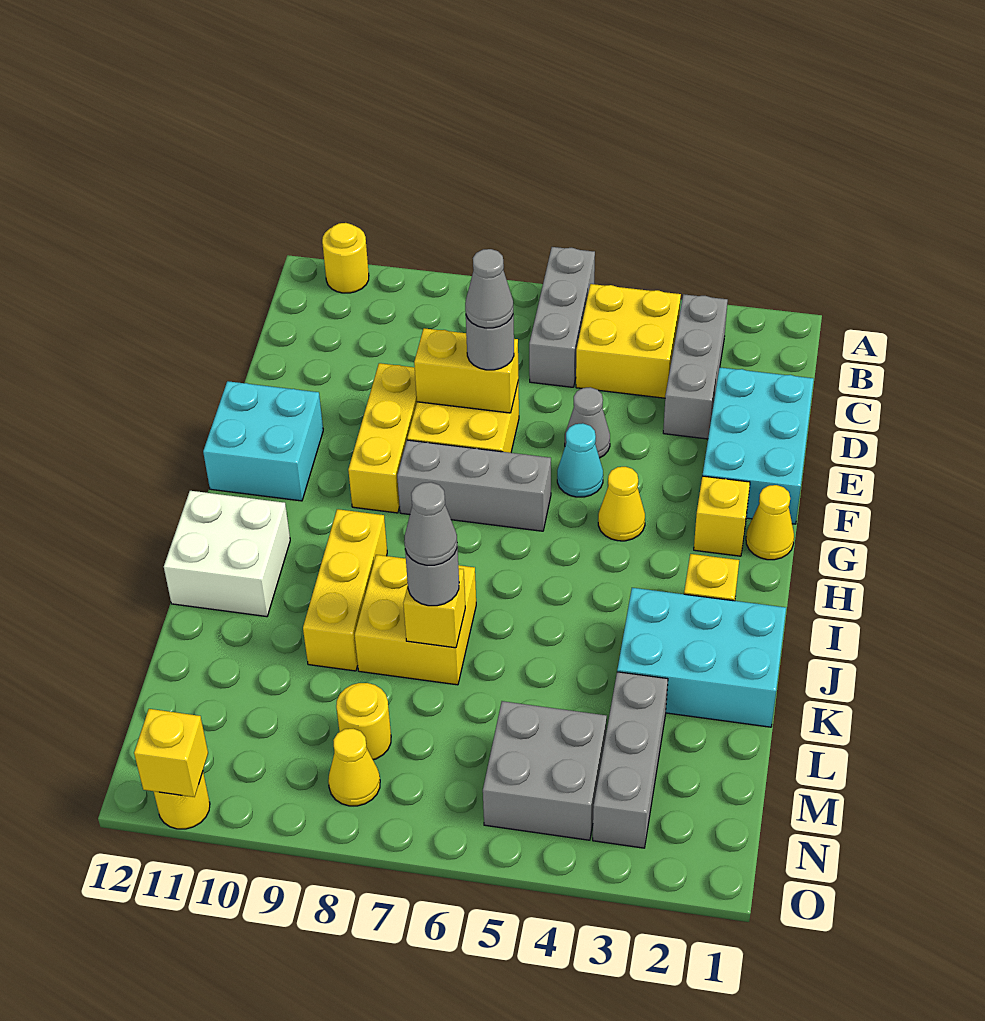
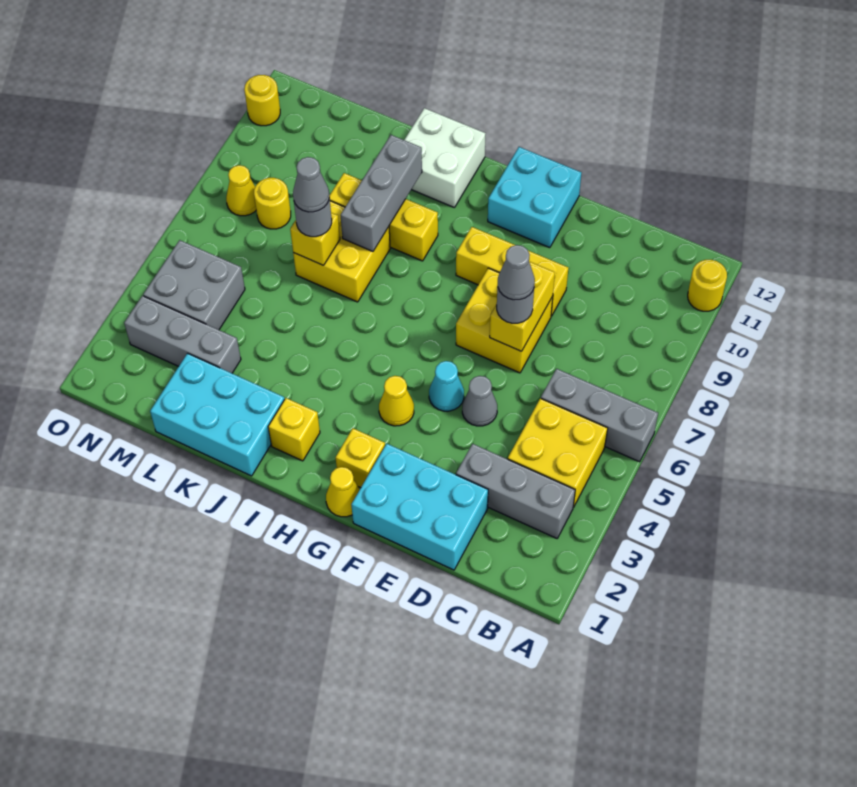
grey 1x3 brick [397,440,551,531] -> grey 1x3 brick moved to [341,135,422,251]
cyan 2x3 brick [617,588,786,727] -> cyan 2x3 brick turned to [150,353,285,476]
yellow 1x1 brick [134,709,208,797] -> none

